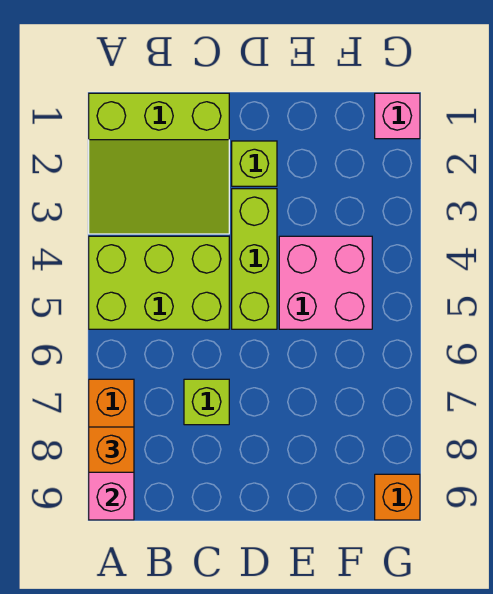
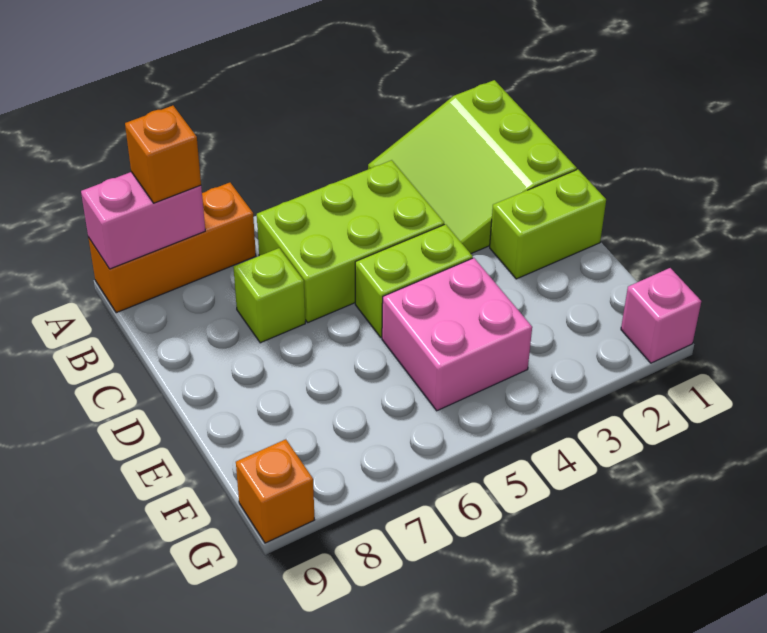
lime 2x3 brick [89,236,229,329] -> lime 2x3 brick turned to [257,160,444,322]
lime 1x1 brick [232,141,277,186] -> lime 1x2 brick [490,169,606,279]
lime 1x3 brick [232,189,277,329] -> lime 1x2 brick [355,224,473,338]

